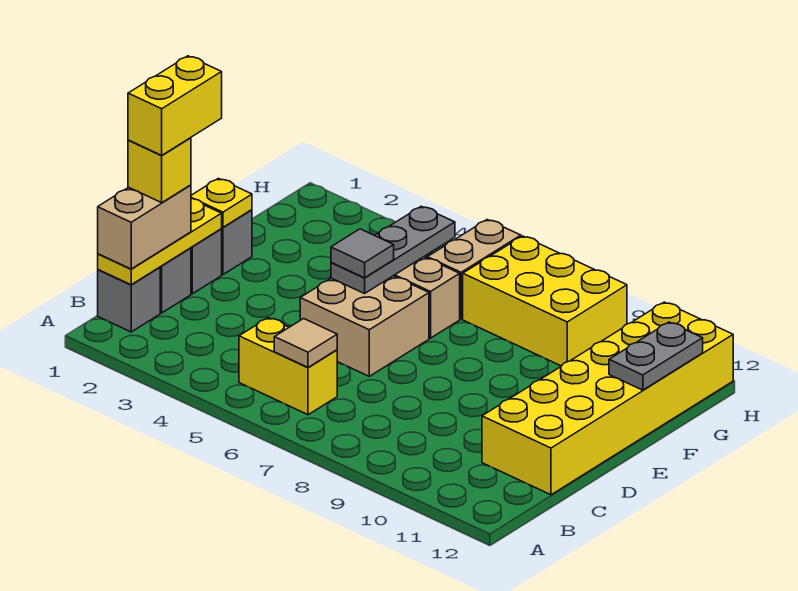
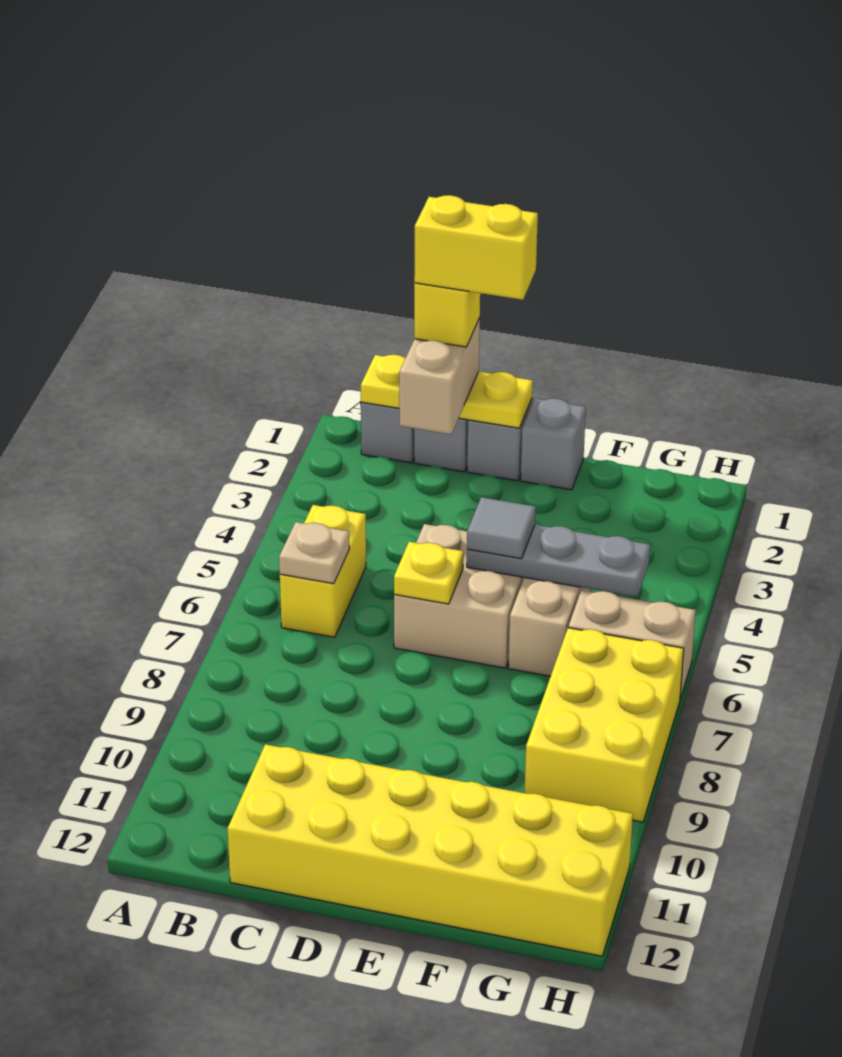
tan 1x2 brick [98,185,191,269] -> tan 1x2 brick turned to [399,318,480,434]
tan 1x1 tile [274,319,337,367] -> tan 1x1 plate [279,522,350,584]
yellow 1x1 plate [191,179,252,227] -> yellow 1x1 plate moved to [394,542,463,604]
grey 1x2 plate [609,322,703,390] -> none

